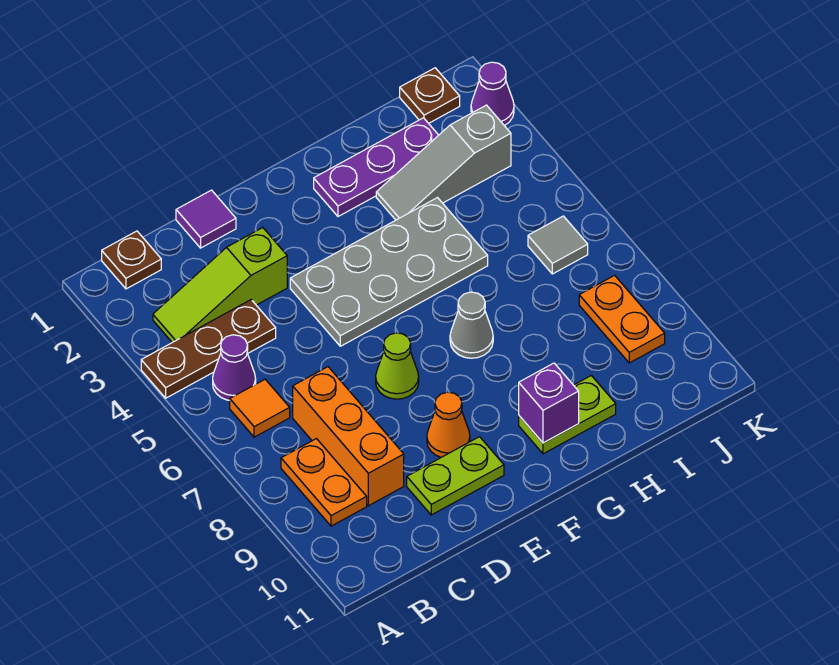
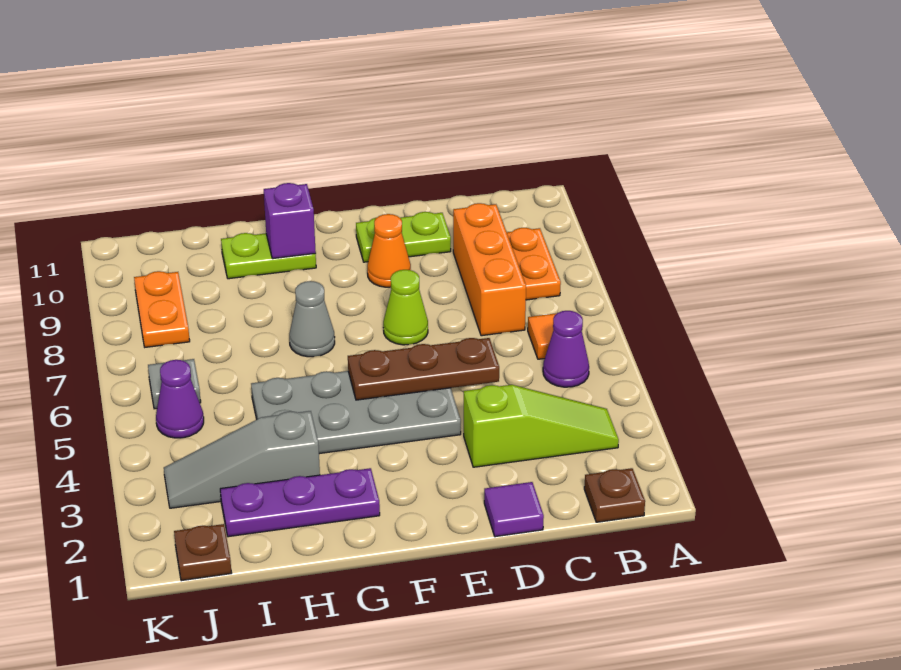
brown 1x3 plate [141,300,276,398] -> brown 1x3 plate moved to [348,338,499,400]
grey 1x3 slope [376,105,511,220] -> grey 1x3 slope turned to [164,411,320,508]
purple 1x1 cone [471,62,514,126] -> purple 1x1 cone moved to [156,360,204,438]

